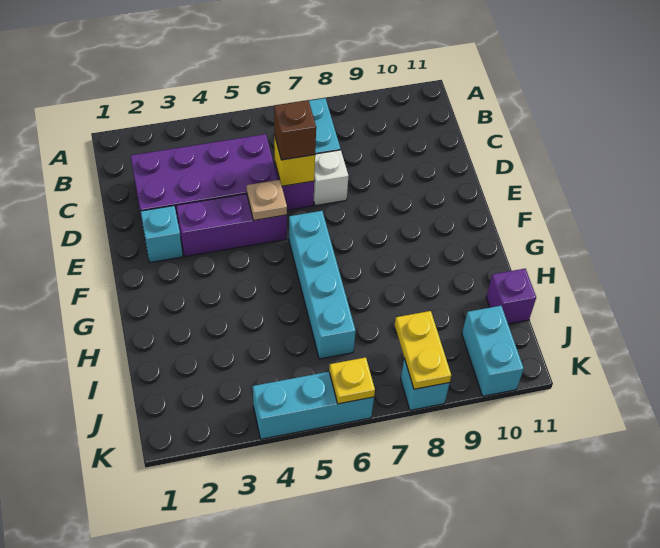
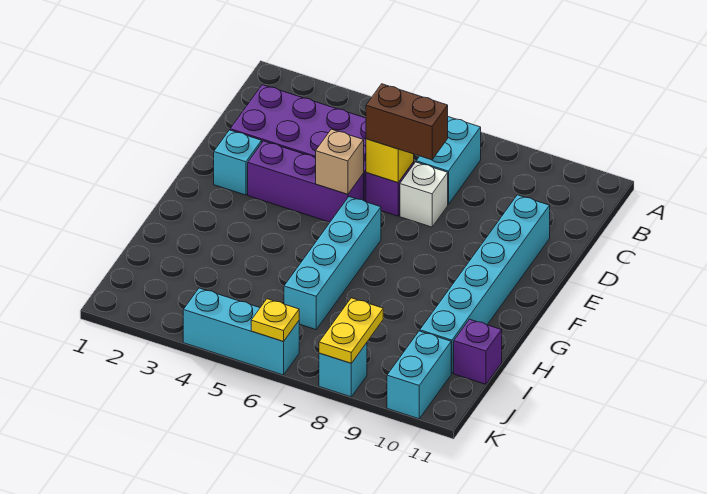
brown 1x1 brick [274,100,316,160] -> brown 1x2 brick [366,84,448,160]
none -> cyan 1x6 brick [420,195,550,373]
tan 1x1 plate [247,180,287,220] -> tan 1x1 brick [316,129,364,194]

